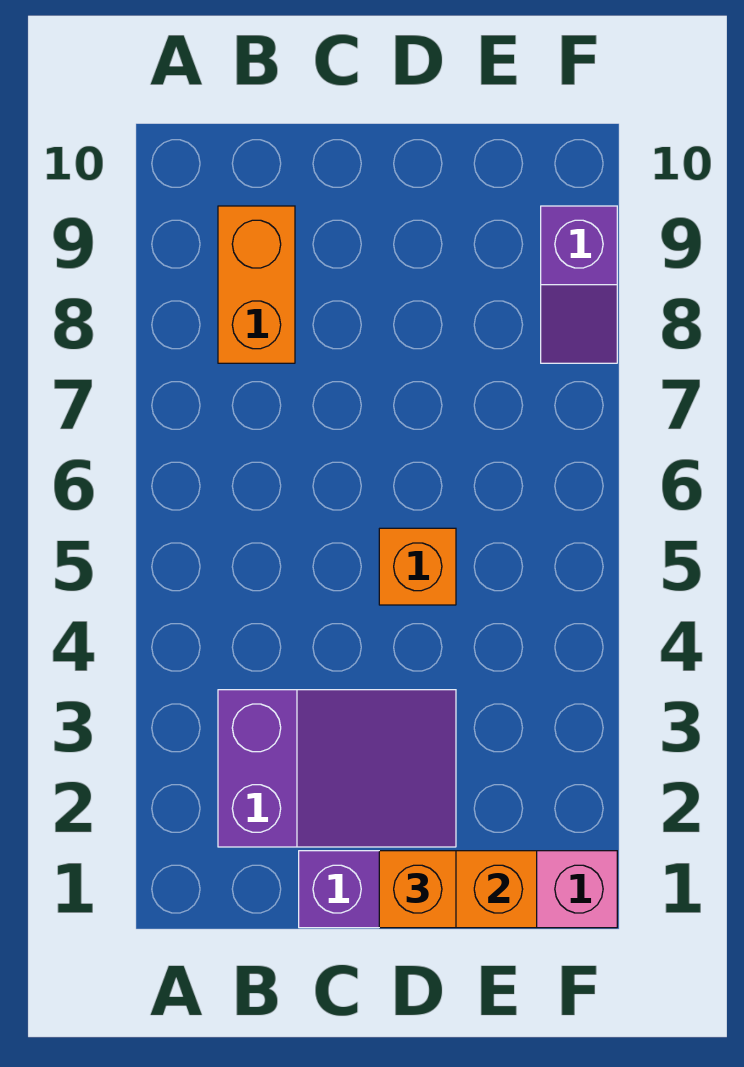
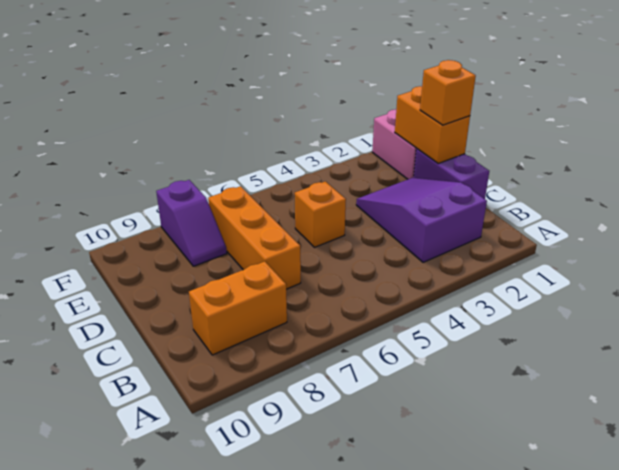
none -> orange 1x3 brick [208,186,301,289]
purple 1x2 slope [541,206,617,363] -> purple 1x2 slope turned to [156,180,227,266]

